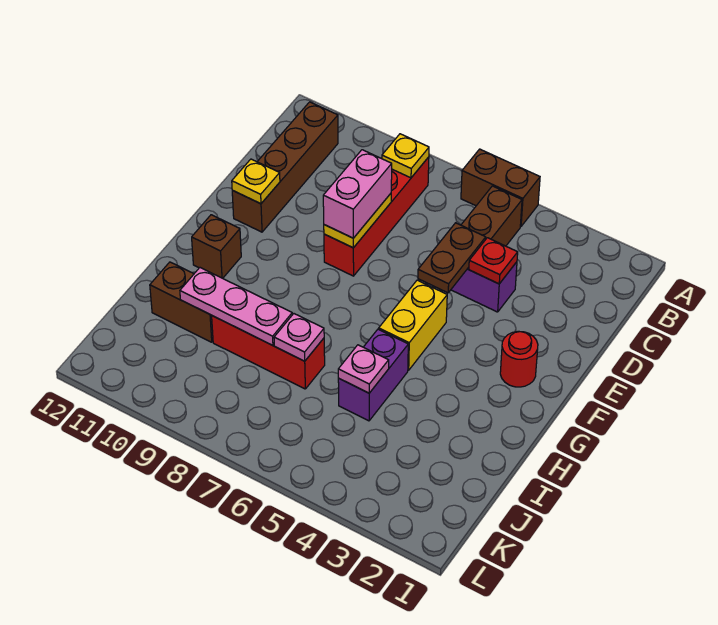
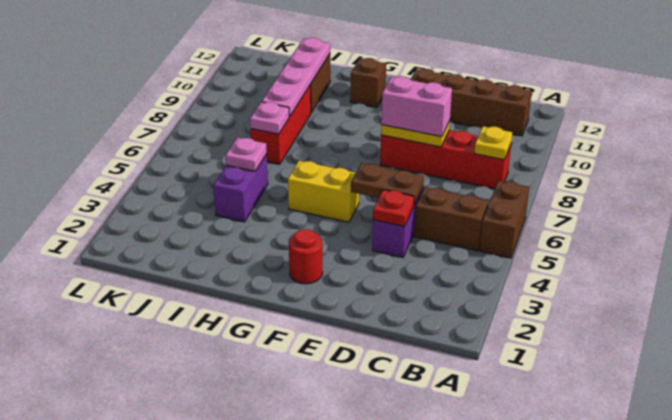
yellow 1x1 plate [232,159,280,204] -> none
purple 1x2 brick [338,329,408,421] -> purple 1x2 brick turned to [213,154,268,222]
pink 1x3 plate [180,268,292,345] -> pink 1x4 plate [262,38,330,117]

